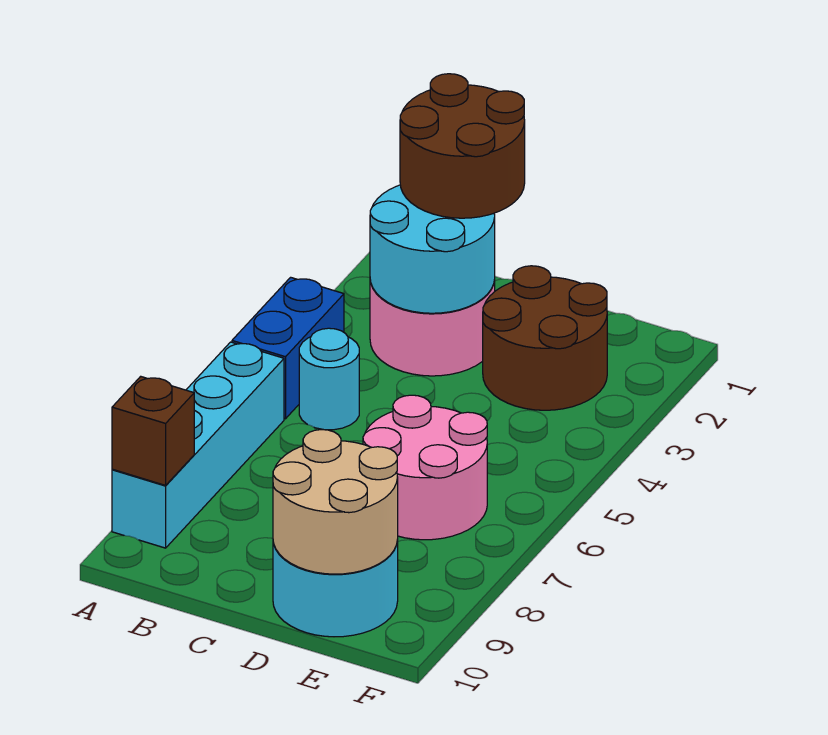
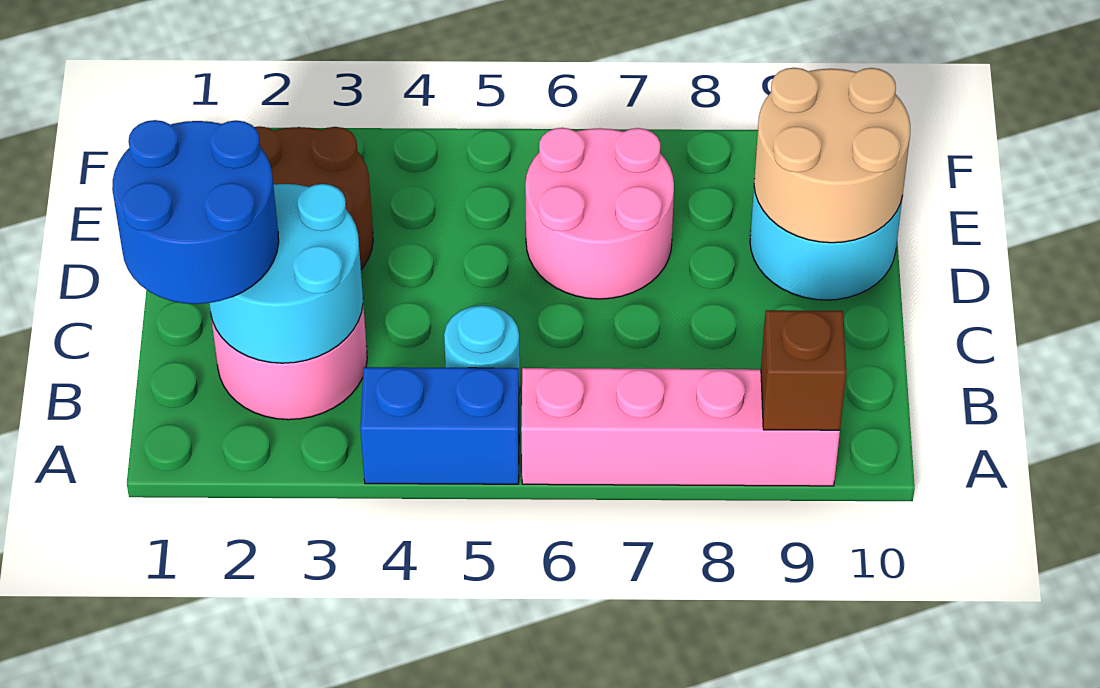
cyan 1x4 brick [112,342,284,548] -> pink 1x4 brick [521,368,840,486]
brown 2x2 round brick [400,74,525,218] -> blue 2x2 round brick [112,120,279,304]

